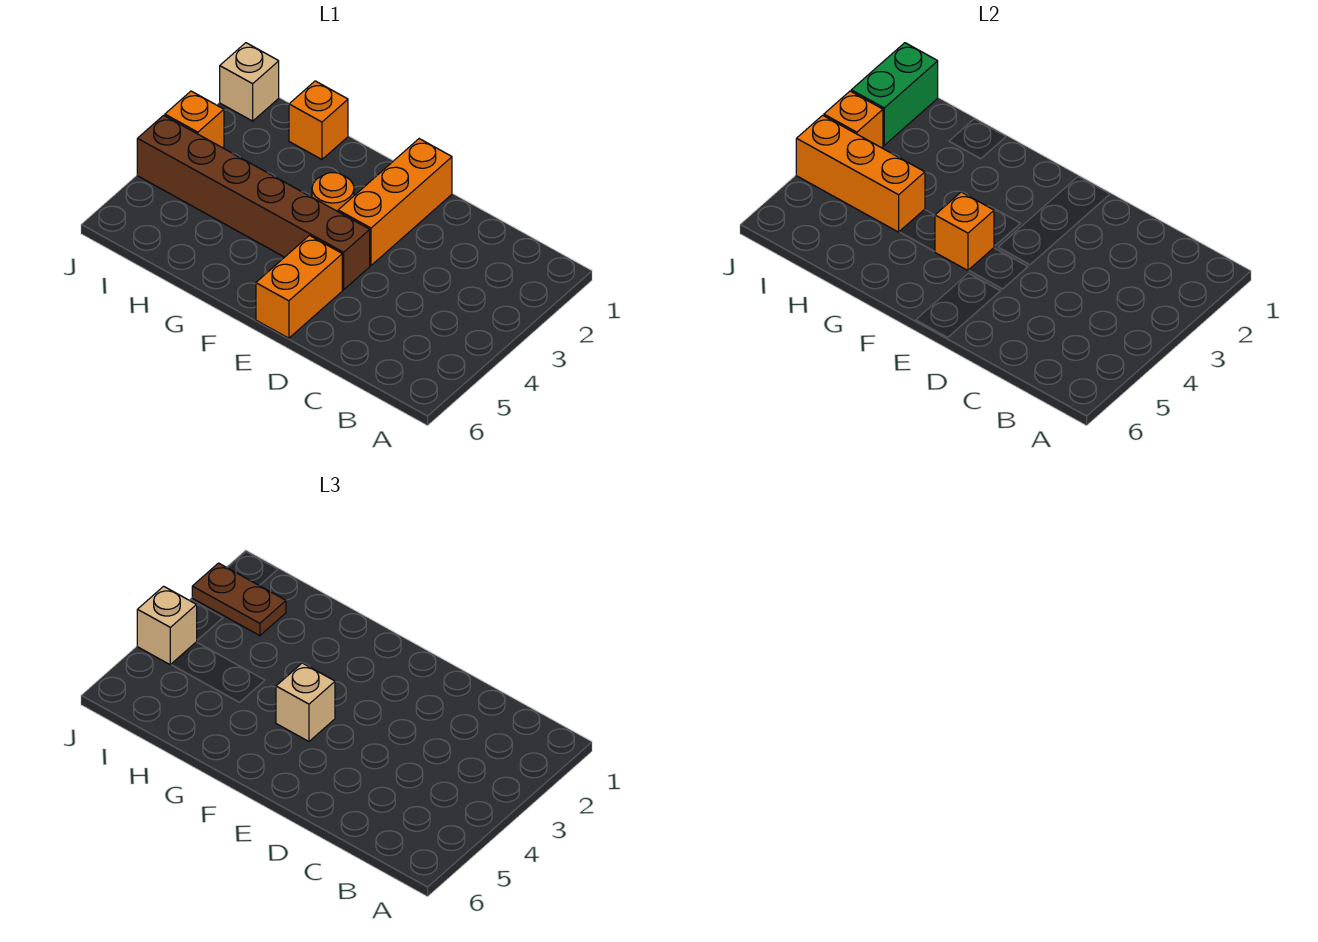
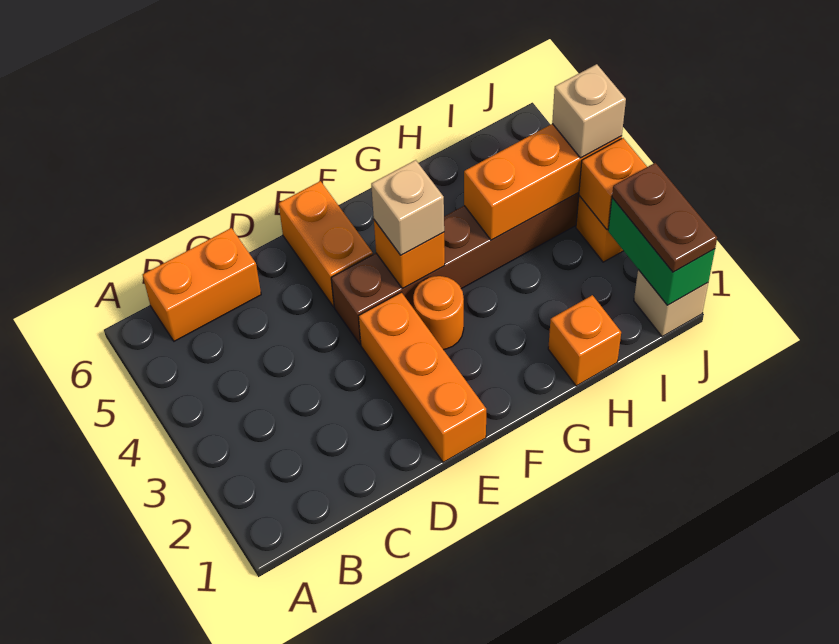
none -> orange 1x2 brick [143,228,261,341]
brown 1x2 plate [192,563,286,636] -> brown 1x2 plate turned to [612,163,717,272]

